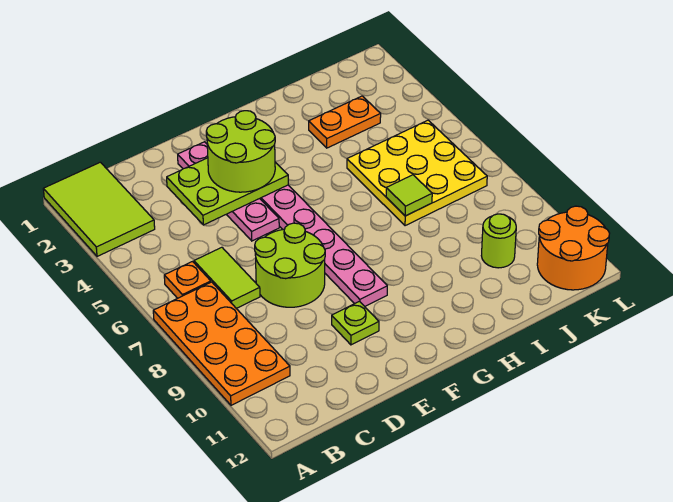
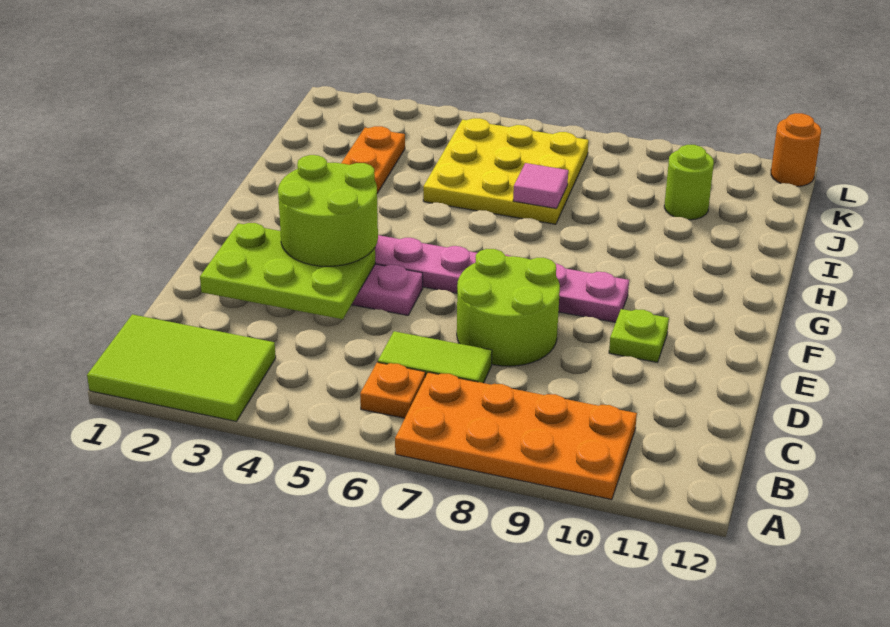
lime 2x3 plate [167,158,288,225] -> lime 2x3 plate turned to [200,223,375,319]
lime 1x1 tile [386,175,432,216] -> pink 1x1 tile [513,163,568,209]
orange 2x2 round brick [537,206,610,290] -> orange 1x1 round brick [771,113,821,186]

